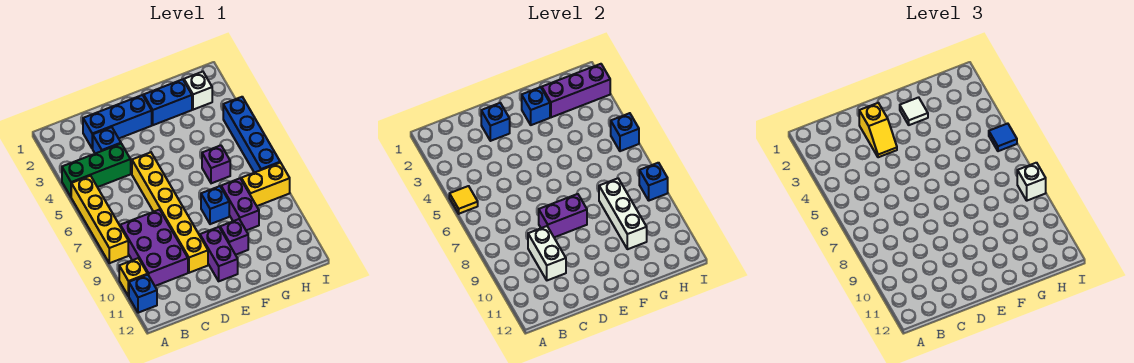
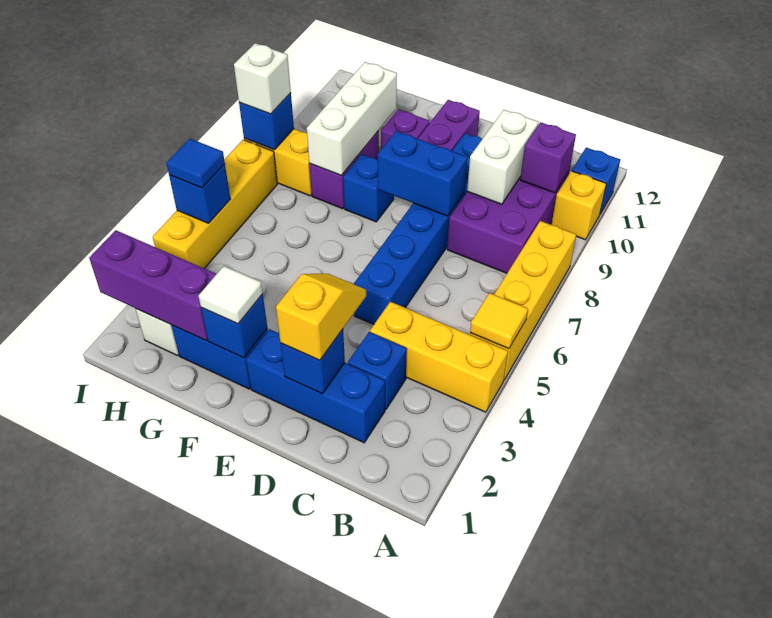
green 1x3 brick [62,144,131,197] -> yellow 1x3 brick [370,302,508,412]
yellow 1x6 brick [132,152,208,273] -> blue 1x6 brick [354,133,482,324]
purple 1x2 brick [539,194,587,237] -> blue 1x2 brick [377,131,467,216]
purple 1x1 brick [202,145,230,183] -> purple 1x1 brick moved to [520,122,576,193]
blue 1x4 brick [223,97,280,173] -> yellow 1x4 brick [153,140,277,269]

